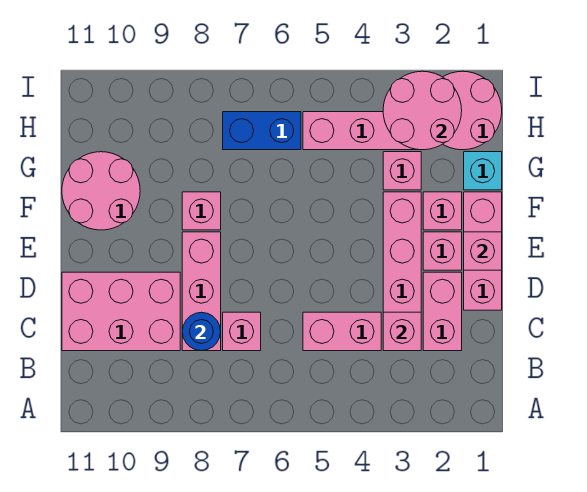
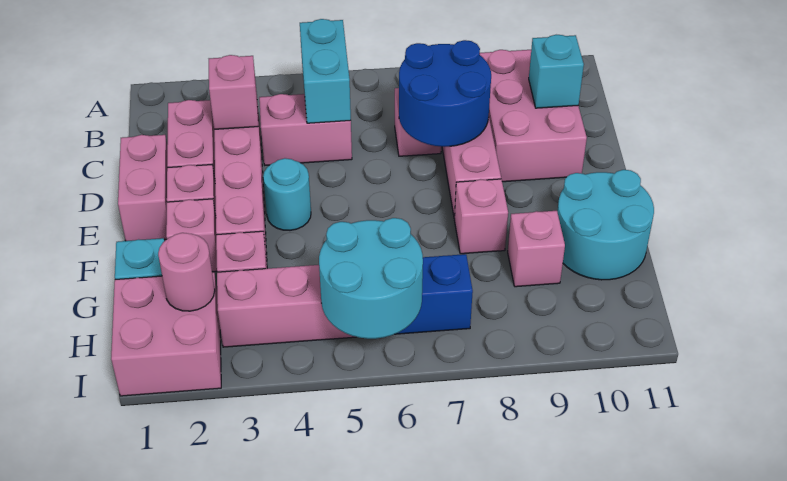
none -> cyan 1x2 brick [300,19,351,123]
blue 1x1 round brick [182,312,221,351] -> blue 2x2 round brick [399,40,491,147]
pink 2x3 brick [62,272,180,351] -> pink 2x3 brick turned to [480,50,587,182]
none -> cyan 1x1 brick [529,35,584,108]
pink 1x3 brick [464,192,502,310] -> pink 1x2 brick [118,135,167,241]
pink 1x1 brick [464,232,502,270] -> pink 1x1 brick moved to [508,211,565,287]
none -> cyan 1x1 round brick [263,158,311,230]
pink 2x2 round brick [62,152,140,230] -> cyan 2x2 round brick [557,170,654,280]
pink 2x2 round brick [443,71,502,150] -> pink 2x2 brick [111,272,221,396]
pink 2x2 round brick [383,71,462,150] -> pink 1x1 round brick [158,233,215,311]
none -> cyan 2x2 round brick [319,218,423,339]

